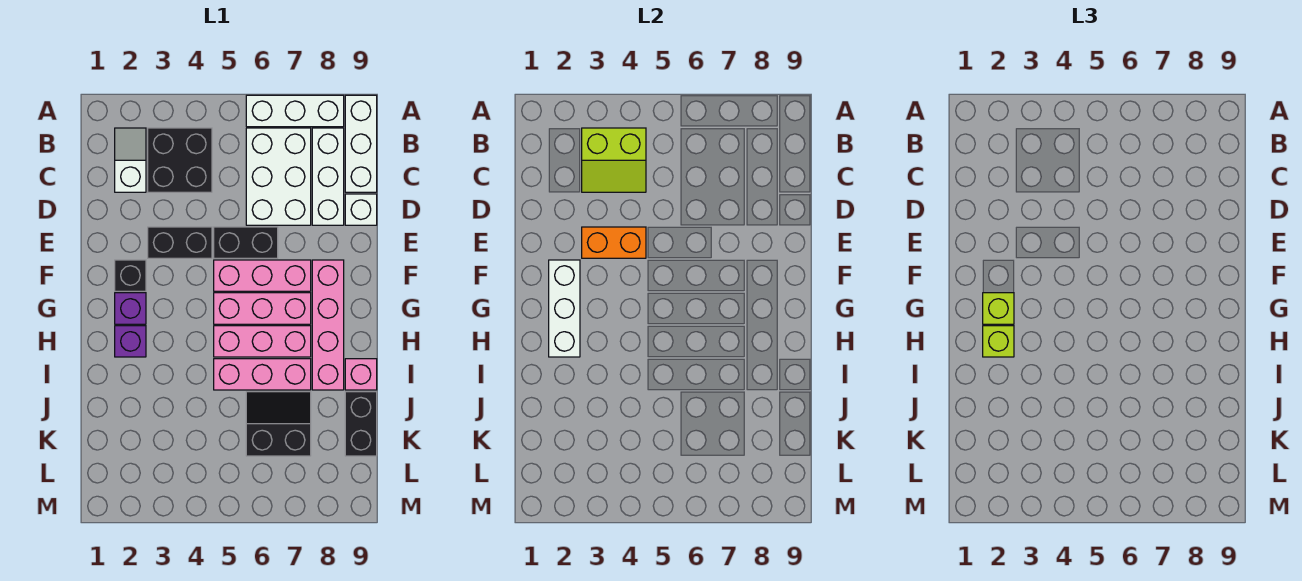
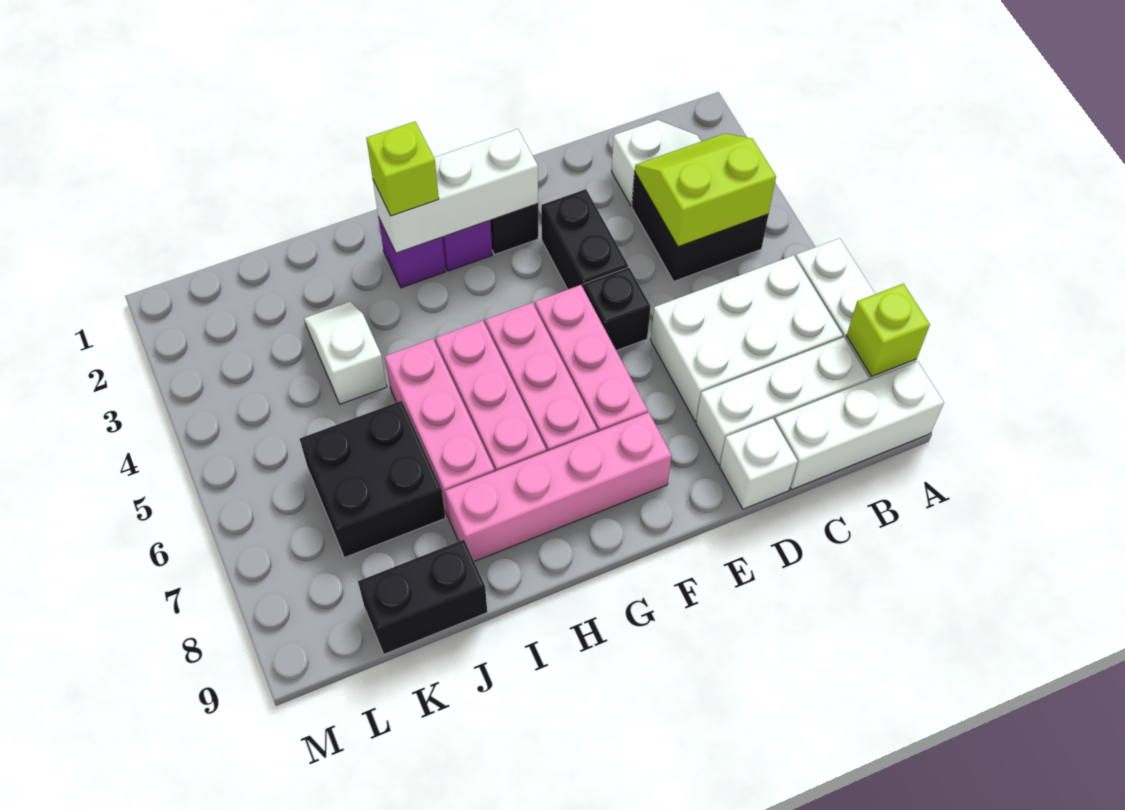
lime 2x2 slope [582,128,646,192] -> lime 2x2 slope turned to [635,133,776,247]
orange 1x2 brick [582,227,646,258] -> none
black 1x2 brick [214,227,278,258] -> black 1x1 brick [583,267,651,351]
lime 1x1 brick [983,293,1014,324] -> lime 1x1 brick moved to [847,284,930,376]
pink 1x1 brick [345,359,377,390] -> none
none -> white 1x2 slope [304,302,387,404]
black 2x2 slope [246,392,311,456] -> black 2x2 brick [300,401,445,558]

